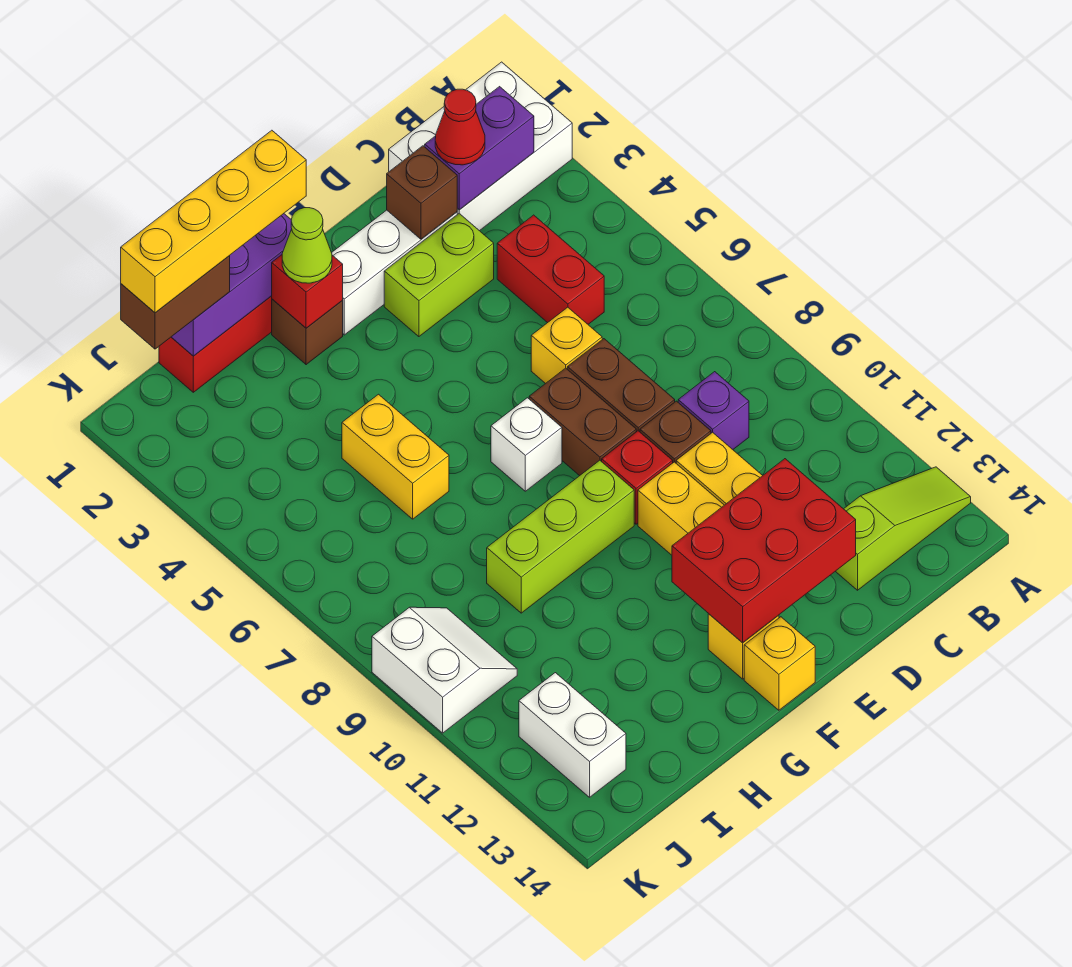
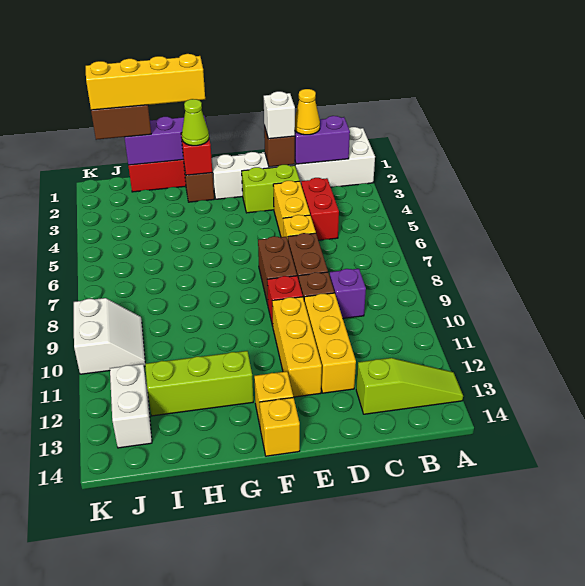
red 1x1 cone [435,89,485,165] -> yellow 1x1 cone [295,89,320,135]
red 2x3 brick [672,459,856,643] -> none
white 1x1 brick [491,398,562,491] -> white 1x1 brick moved to [264,91,295,139]
lime 1x3 brick [487,460,634,613] -> lime 1x3 brick moved to [145,351,253,416]
yellow 1x2 brick [342,394,449,519] -> yellow 1x2 brick moved to [273,181,310,237]

